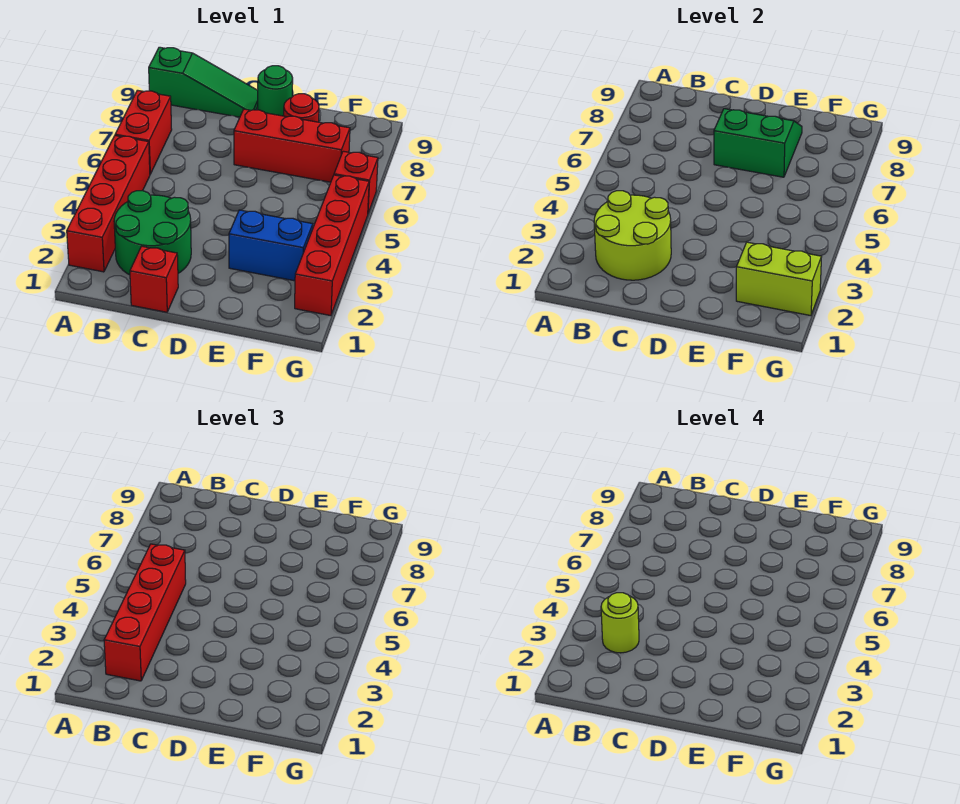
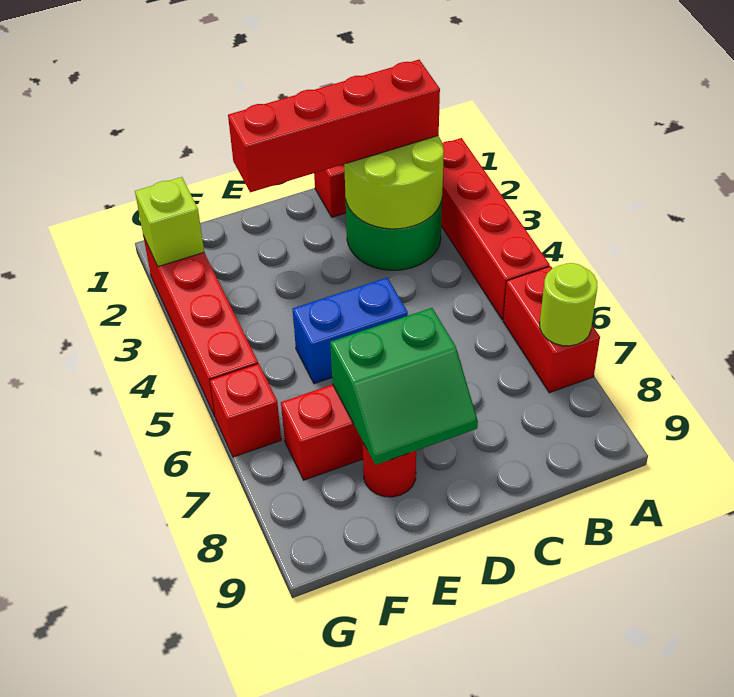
green 1x3 slope [149,47,258,117] -> none
red 1x4 brick [104,544,186,681] -> red 1x4 brick turned to [228,60,440,192]
lime 1x1 round brick [601,593,639,653] -> lime 1x1 round brick moved to [540,263,597,346]
green 1x1 round brick [258,66,293,116] -> none
blue 1x2 brick [229,210,313,281] -> blue 1x2 brick moved to [293,278,408,384]
lime 1x2 brick [736,242,821,316] -> lime 1x1 brick [135,177,204,267]

